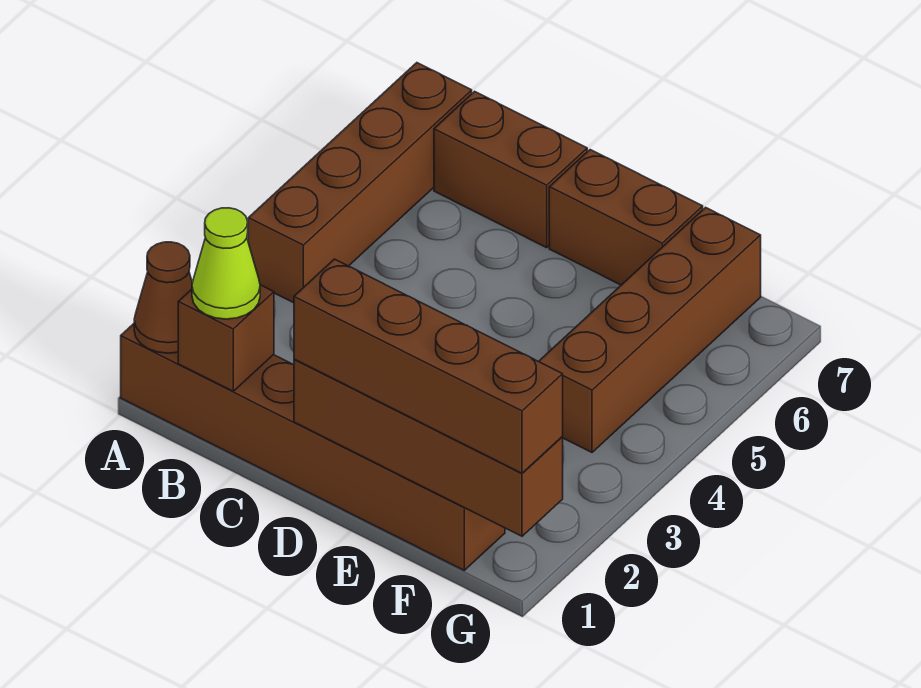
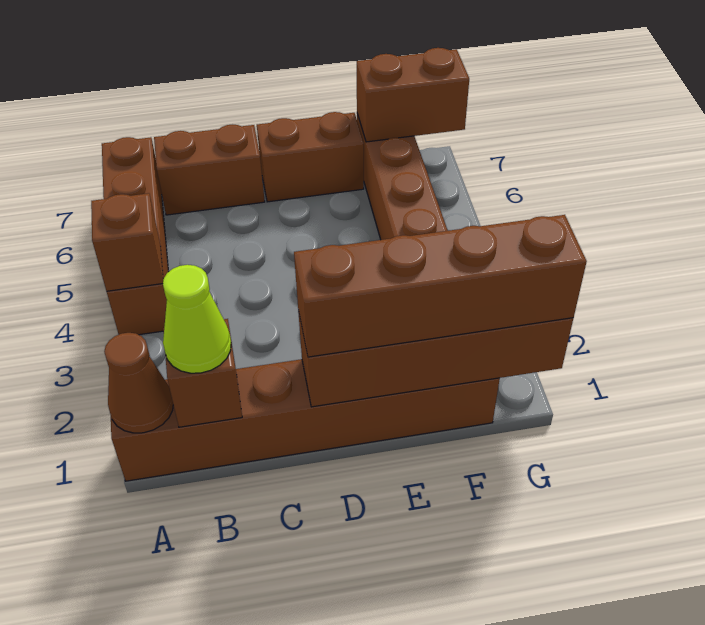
none -> brown 1x1 brick [91,193,163,291]
none -> brown 1x2 brick [357,48,469,142]

